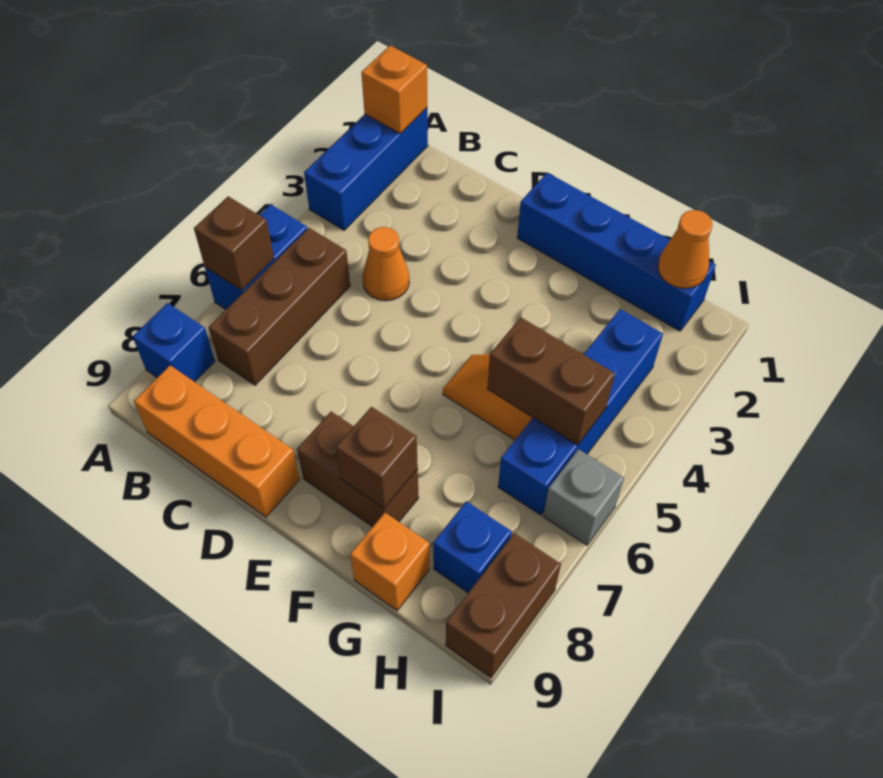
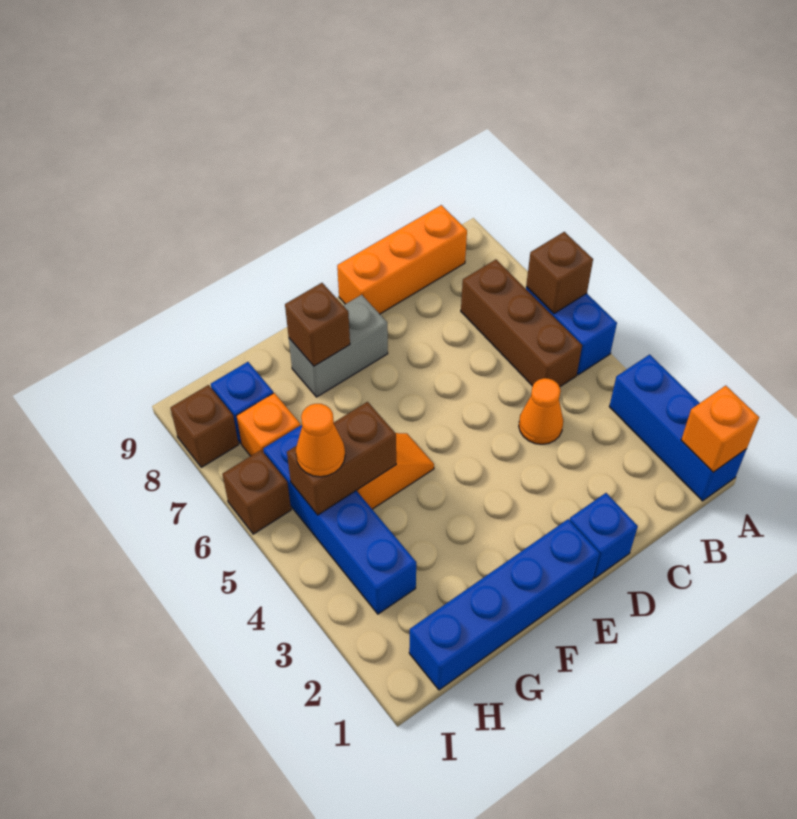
blue 1x1 brick [133,303,215,382] -> blue 1x1 brick moved to [570,493,638,578]
brown 1x2 brick [297,412,419,527] -> grey 1x2 brick [289,295,388,397]
orange 1x1 brick [350,513,430,610] -> orange 1x1 brick moved to [237,393,300,456]
orange 1x1 cone [658,210,712,288] -> orange 1x1 cone moved to [296,404,345,477]
grey 1x1 brick [543,449,624,545] -> brown 1x1 brick [222,450,291,534]
brown 1x2 brick [446,533,561,678] -> brown 1x1 brick [170,385,239,467]

